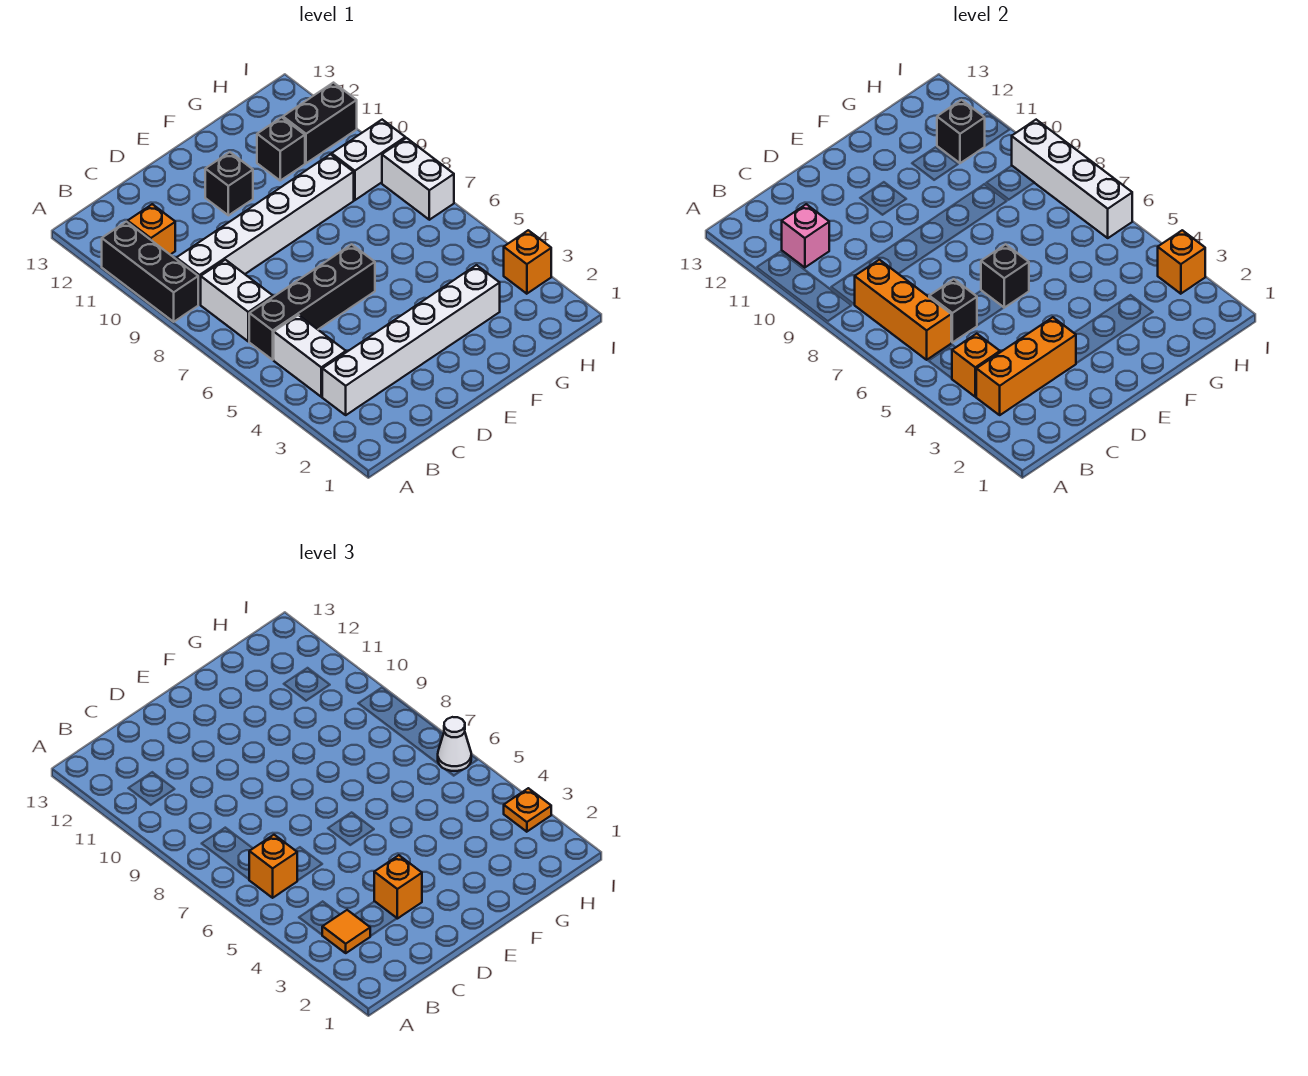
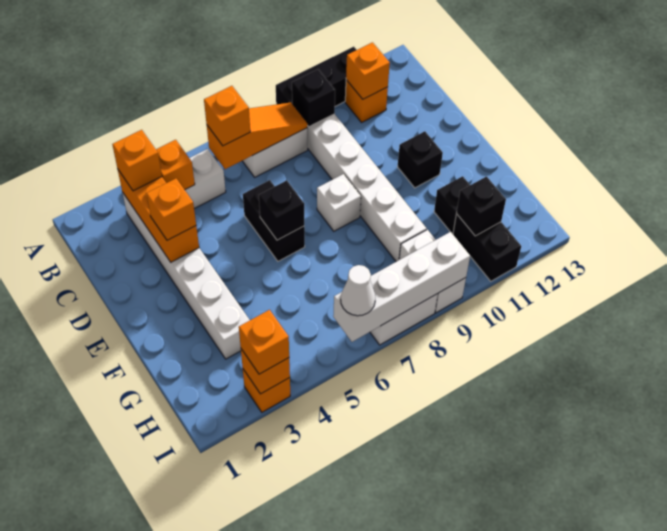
orange 1x1 tile [322,910,370,953] -> orange 1x1 brick [112,130,162,191]
black 1x4 brick [249,244,375,360] -> black 1x2 brick [243,180,305,261]
orange 1x3 brick [854,260,951,360] -> orange 1x3 slope [207,103,307,169]
pink 1x1 brick [782,204,829,268] -> orange 1x1 brick [346,42,390,99]
black 1x1 brick [929,279,977,343] -> black 1x1 brick moved to [292,69,335,127]
none -> white 1x1 brick [317,174,361,231]
orange 1x1 plate [504,788,551,832] -> orange 1x1 brick [239,310,289,374]

